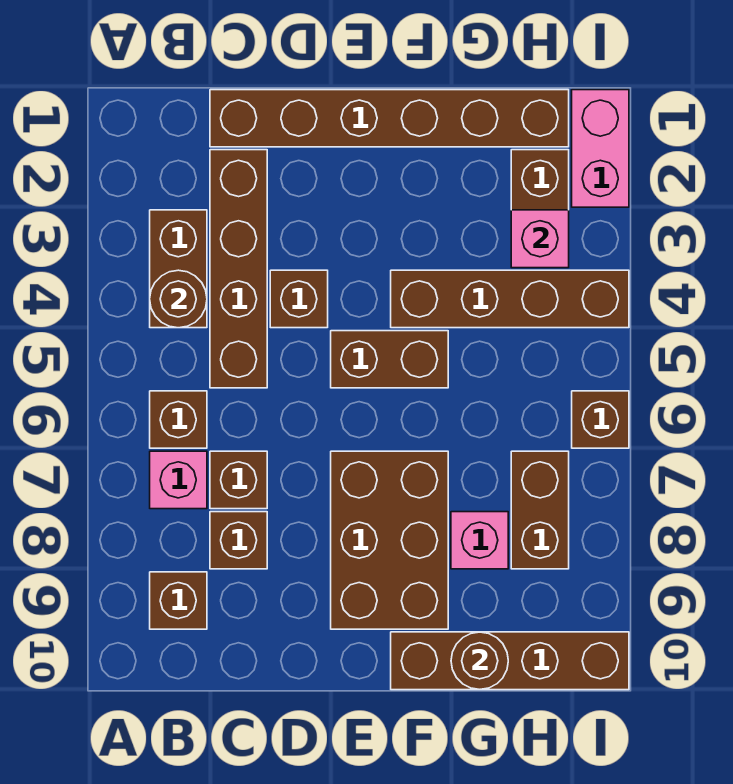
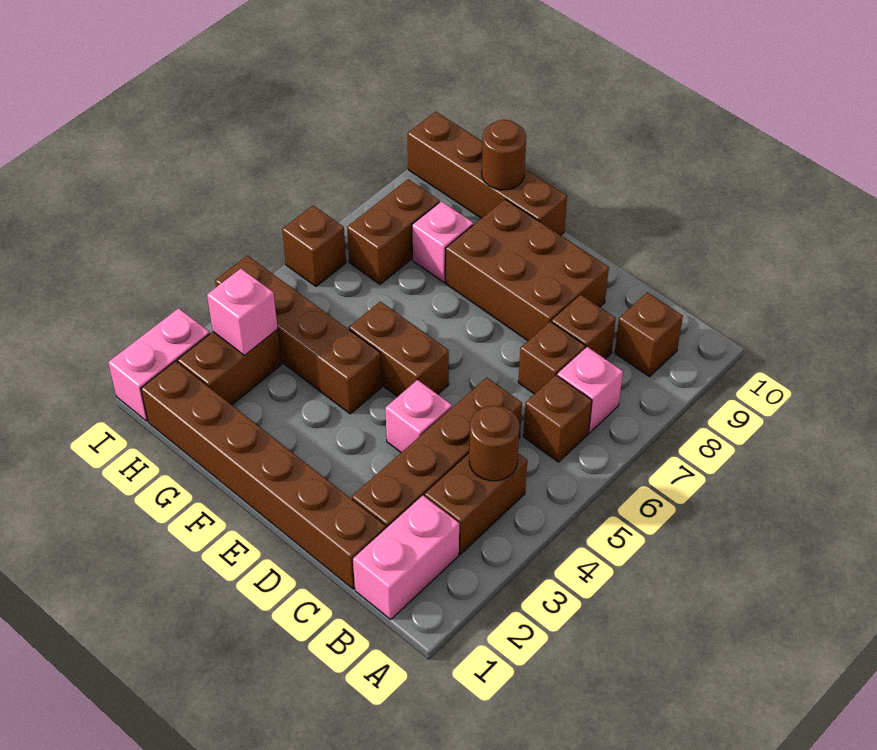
none -> pink 1x2 brick [353,496,459,619]
brown 1x1 brick [270,270,328,328] -> pink 1x1 brick [385,380,452,453]
brown 2x3 brick [331,451,448,629] -> brown 2x3 brick turned to [446,199,609,341]

